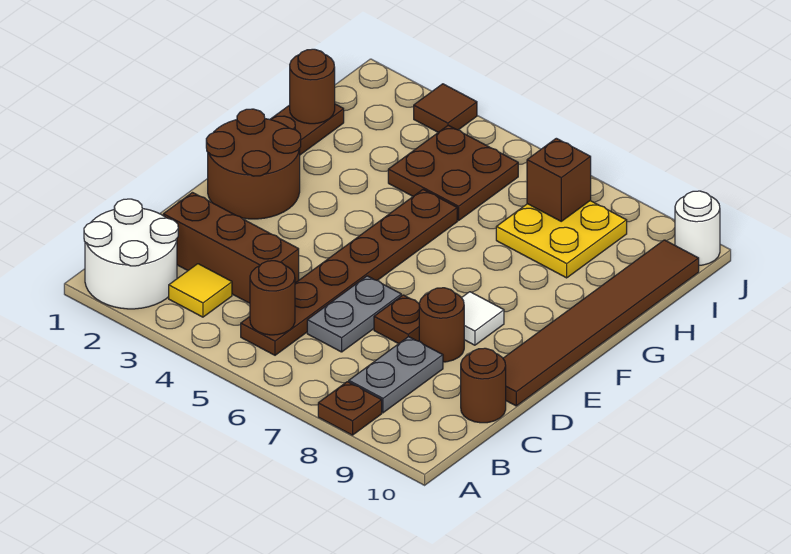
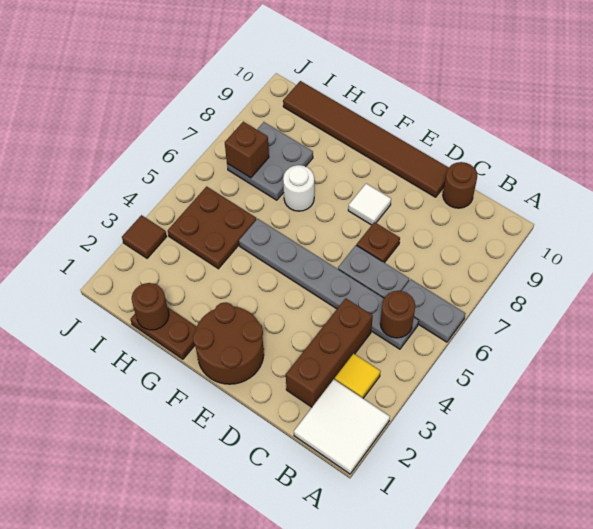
white 2x2 round brick [84,199,178,309] -> white 2x2 tile [294,379,390,474]
brown 1x1 plate [318,382,382,435] -> none
brown 1x6 plate [241,190,457,355] -> grey 1x6 plate [239,219,419,349]
grey 1x2 plate [349,337,443,413] -> grey 1x2 plate moved to [402,279,466,342]
brown 1x1 round brick [419,288,464,362] -> none
yellow 2x2 plate [496,201,627,278] -> grey 2x2 plate [227,122,313,200]
white 1x1 round brick [675,191,720,265] -> white 1x1 round brick moved to [283,165,314,211]

